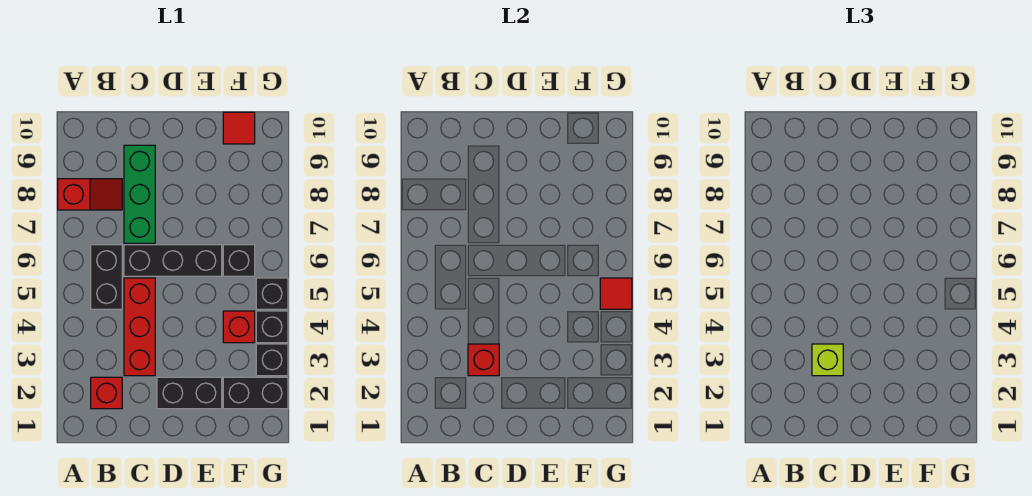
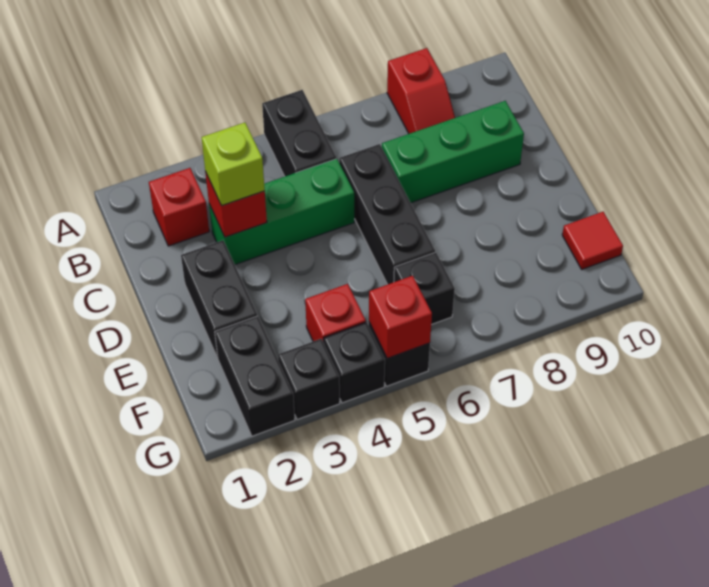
black 1x2 brick [91,245,122,309] -> black 1x2 brick turned to [262,90,336,176]
red 1x3 brick [124,278,155,376] -> green 1x3 brick [209,159,354,265]
red 1x1 tile [600,278,632,309] -> red 1x1 brick [369,276,432,358]

